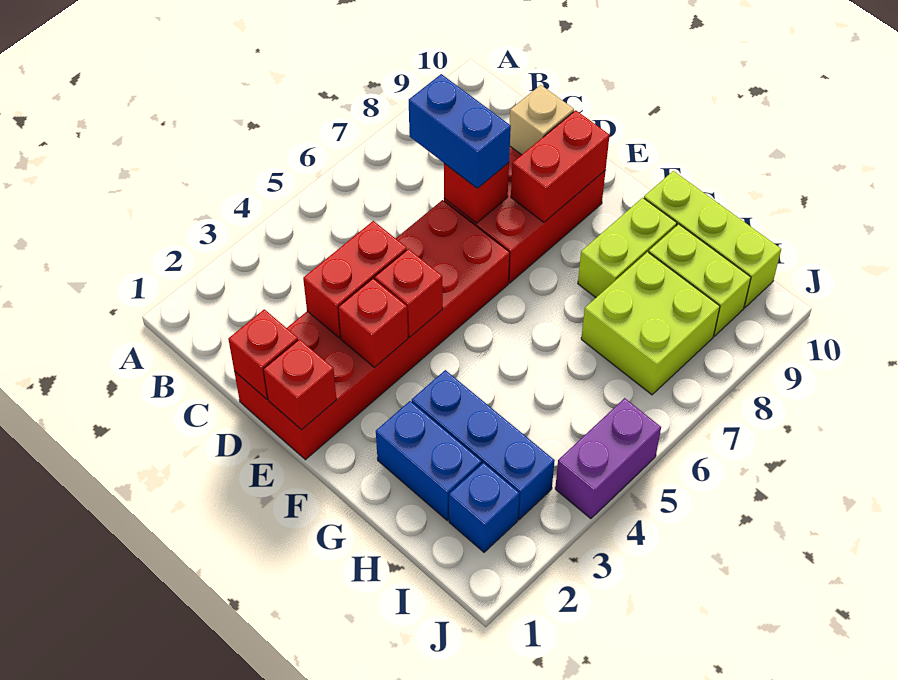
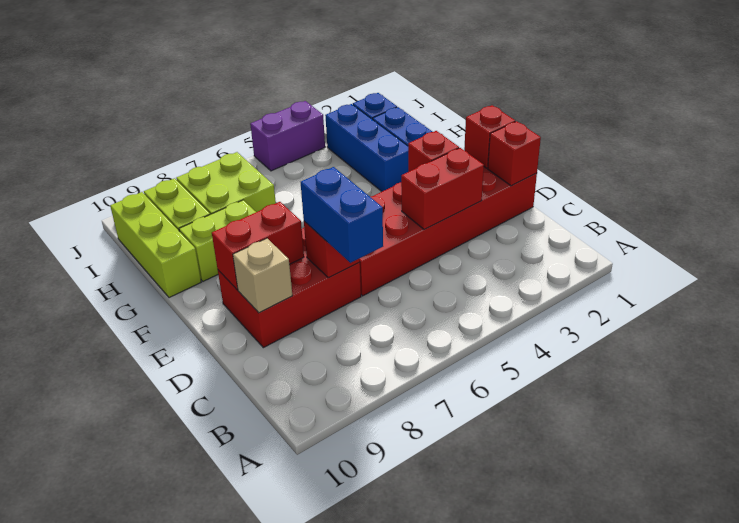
red 1x1 brick [375,249,443,337] -> none

